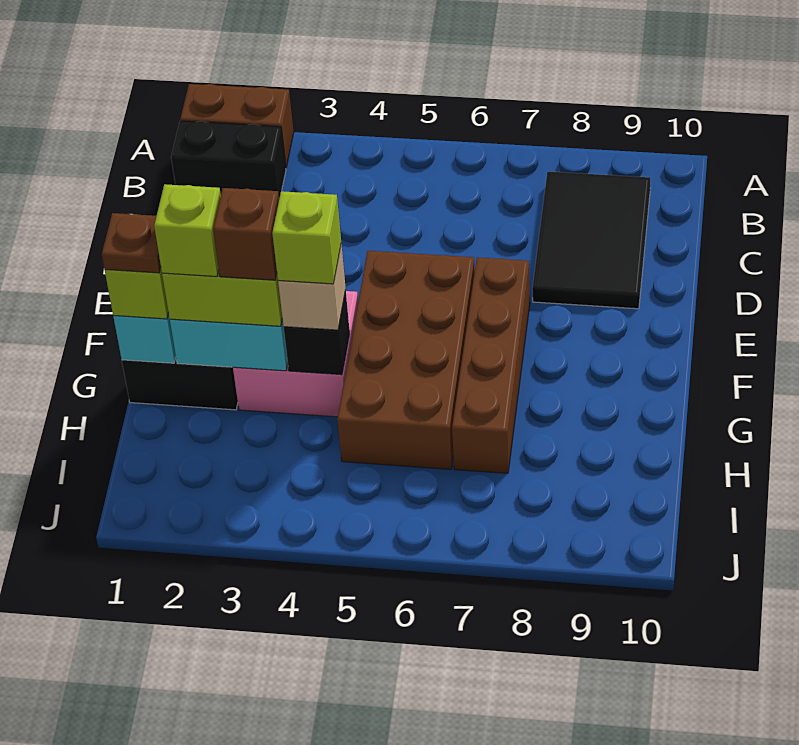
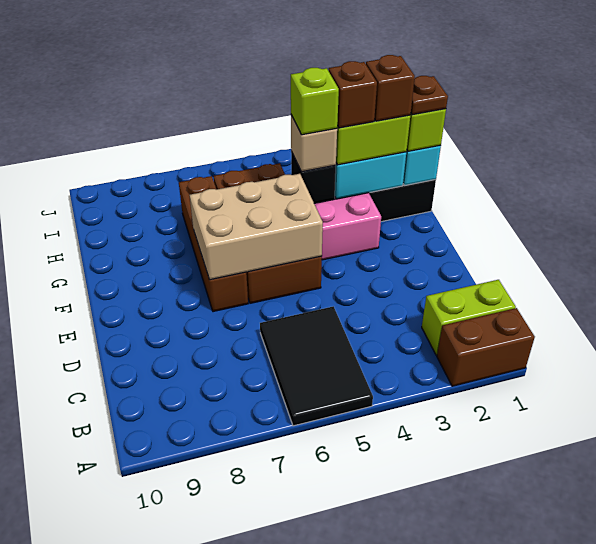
black 1x2 brick [171,121,286,198] -> lime 1x2 brick [422,280,516,355]
black 2x3 tile [532,172,650,309] -> black 2x3 tile moved to [260,306,373,426]
none -> tan 2x3 brick [190,174,323,280]
lime 1x1 brick [154,184,221,277] -> brown 1x1 brick [366,55,415,121]

